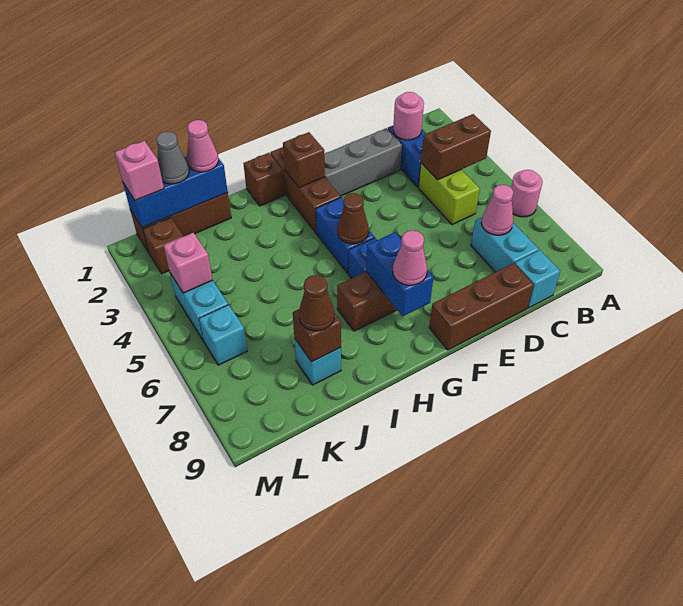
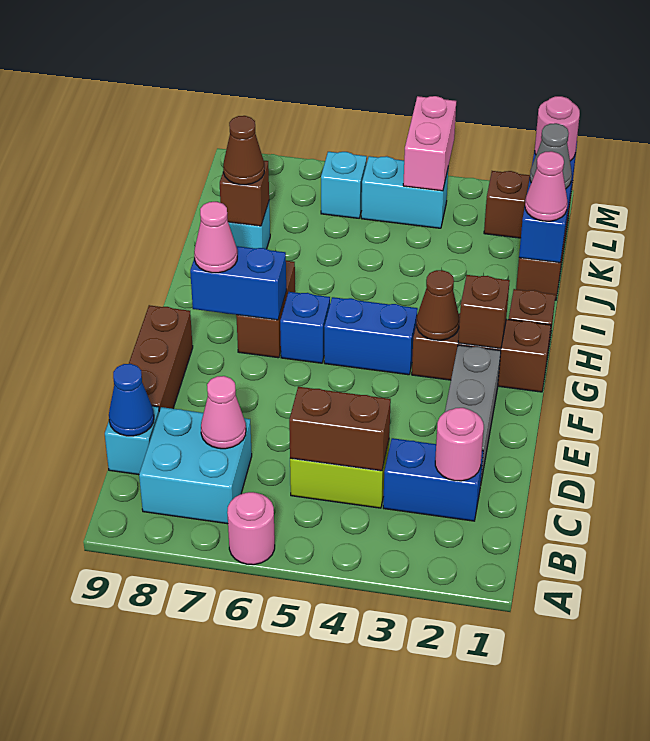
brown 1x2 brick [421,114,491,180] -> brown 1x2 brick turned to [289,387,391,471]
cyan 1x2 brick [471,217,539,272] -> cyan 2x2 brick [139,407,252,524]
none -> blue 1x1 cone [109,364,154,436]
brown 1x1 cone [338,193,369,244] -> brown 1x1 cone moved to [417,270,459,340]
pink 1x1 brick [115,141,164,200] -> pink 1x1 round brick [535,96,580,161]
pink 1x1 brick [163,233,213,293] -> pink 1x2 brick [403,96,456,191]

